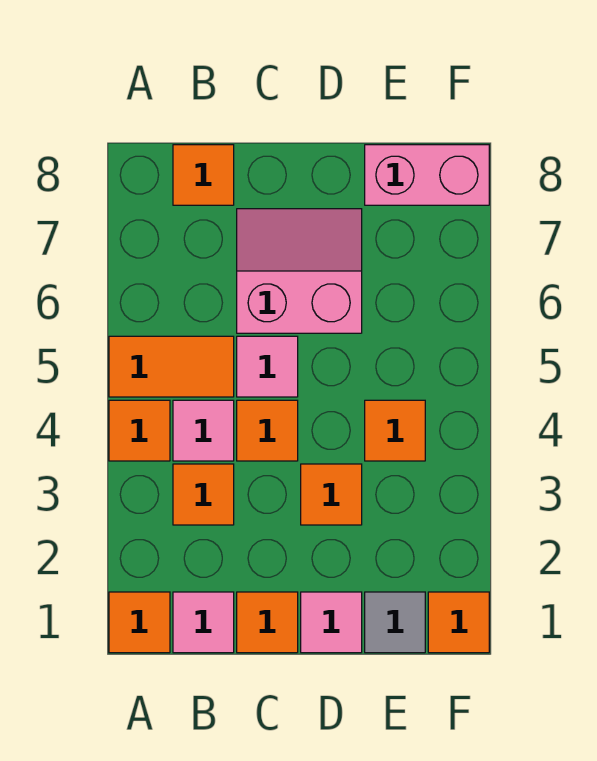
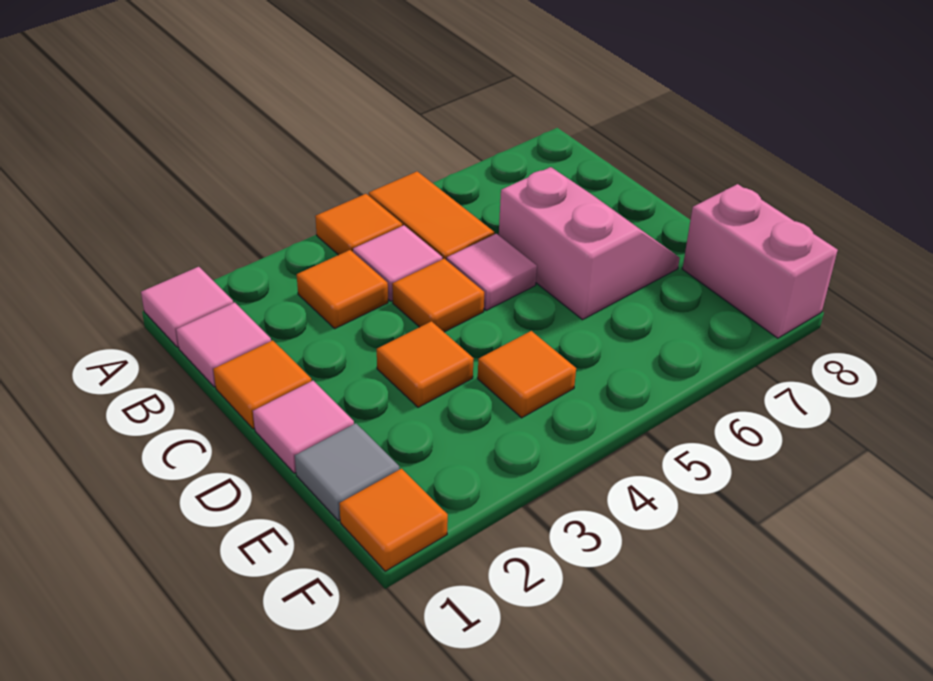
orange 1x1 tile [109,592,170,653] -> pink 1x1 tile [141,267,233,347]
orange 1x1 tile [173,145,234,205] -> none

